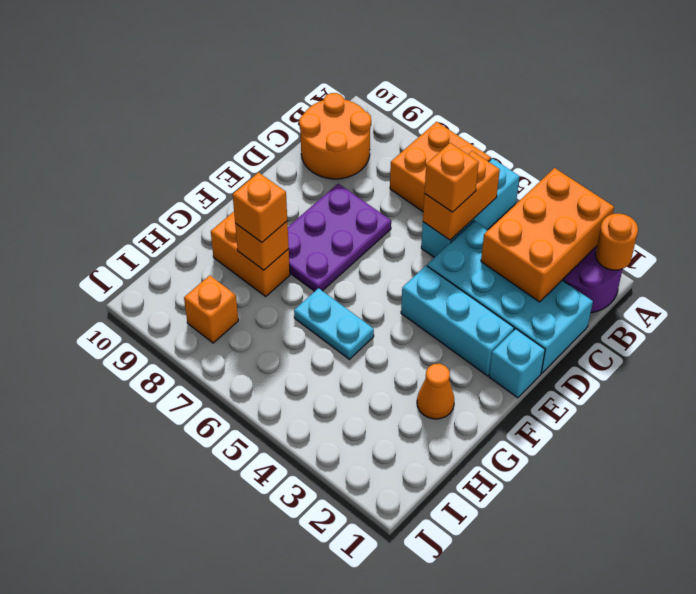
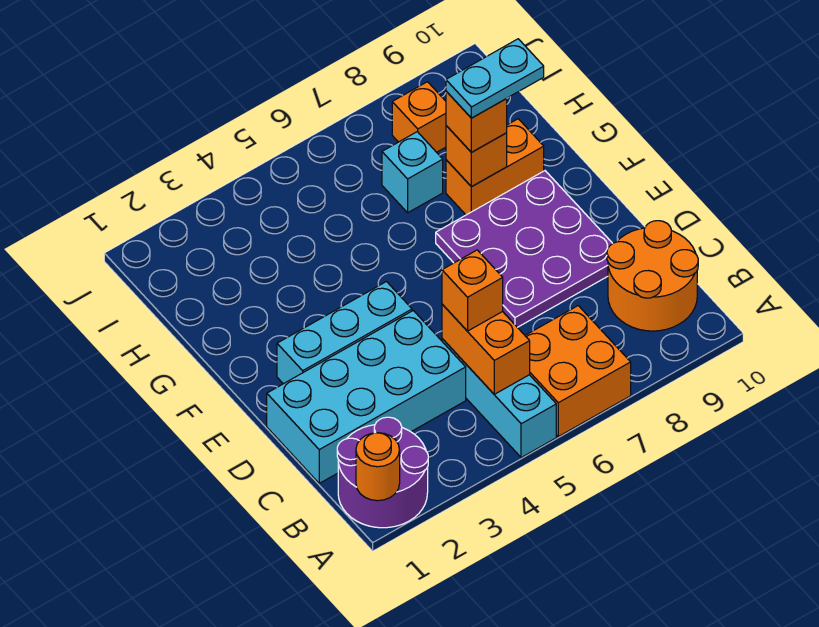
orange 2x3 brick [481,168,614,302] -> none
purple 2x3 plate [288,184,391,291] -> purple 3x3 plate [436,171,613,327]
cyan 1x1 brick [489,329,545,398] -> cyan 1x1 brick moved to [382,132,443,213]
orange 1x1 cone [417,364,454,419] -> none
cyan 1x2 plate [294,288,374,359] -> cyan 1x2 plate moved to [446,39,544,118]

